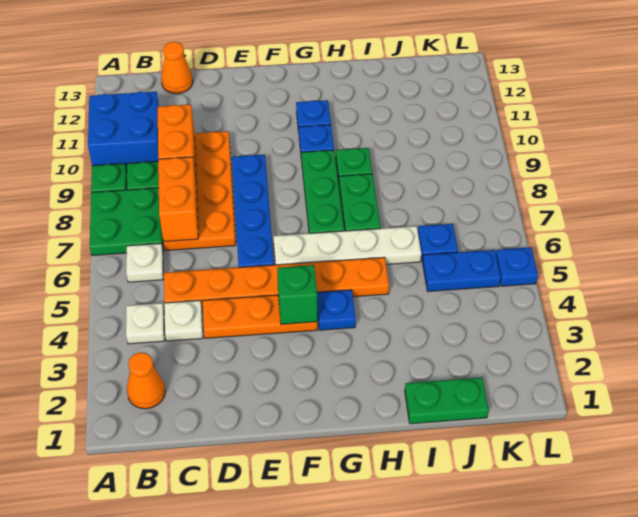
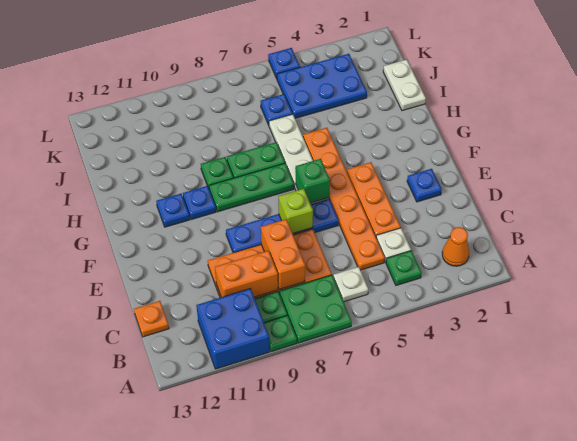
white 1x1 plate [126,303,165,344] -> green 1x1 plate [386,251,422,285]
orange 1x2 brick [158,157,198,242] -> orange 1x2 brick turned to [261,219,305,289]
orange 1x1 cone [161,42,193,94] -> orange 1x1 plate [134,301,169,337]
none -> lime 1x1 brick [278,189,313,234]
green 1x1 brick [277,265,317,324] -> green 1x1 brick moved to [296,159,330,203]
blue 1x1 plate [317,290,356,330] -> blue 1x1 plate moved to [407,169,442,202]
green 1x2 plate [405,377,489,424] -> white 1x2 plate [383,59,426,111]
blue 1x2 plate [423,250,501,291] -> blue 2x3 plate [277,54,367,118]

